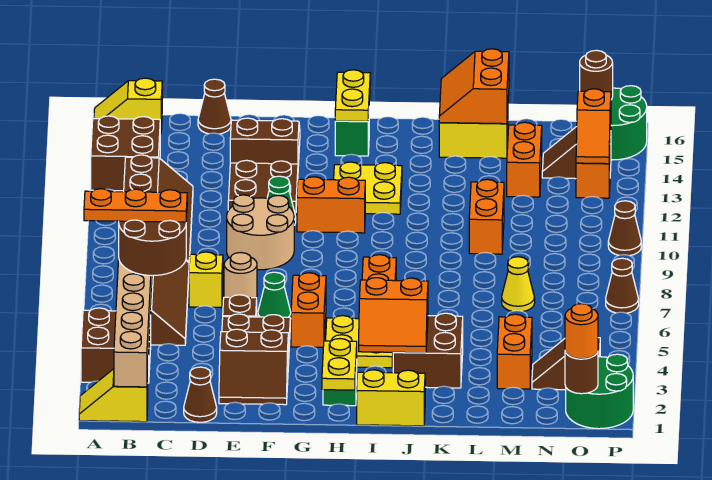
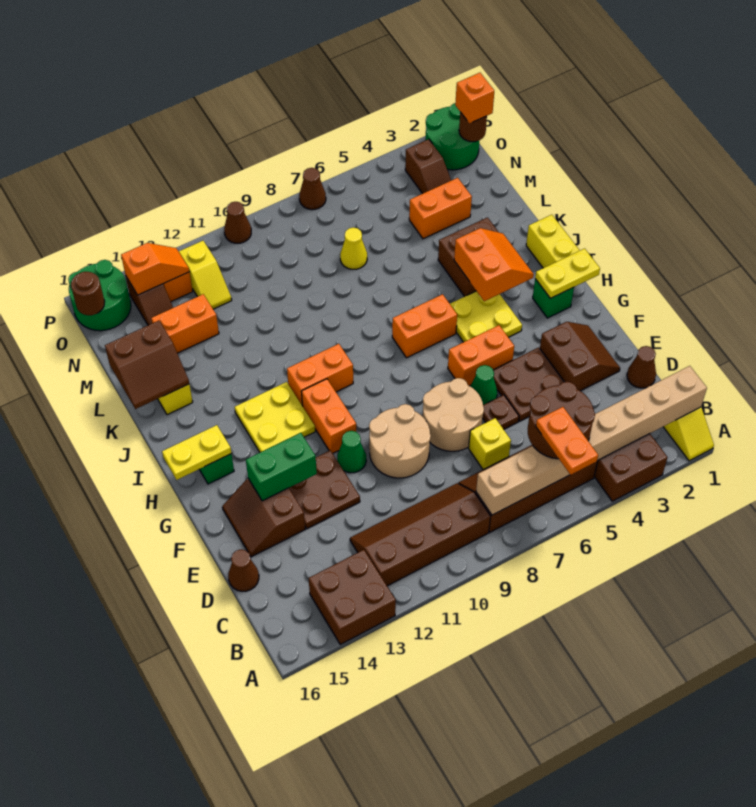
orange 1x3 plate [84,189,187,222] -> orange 1x2 plate [536,407,598,475]
yellow 1x2 slope [94,78,162,134] -> yellow 1x2 slope moved to [179,241,232,309]
tan 1x1 round brick [224,253,257,298] -> tan 2x2 round brick [423,378,484,451]
none -> green 1x2 brick [246,433,317,501]
orange 2x2 slope [439,49,509,124] -> brown 2x2 slope [105,321,189,409]
orange 1x2 brick [469,179,504,254] -> orange 1x2 brick moved to [287,344,353,406]
orange 1x1 round brick [565,304,598,359] -> orange 1x1 brick [455,73,494,123]

